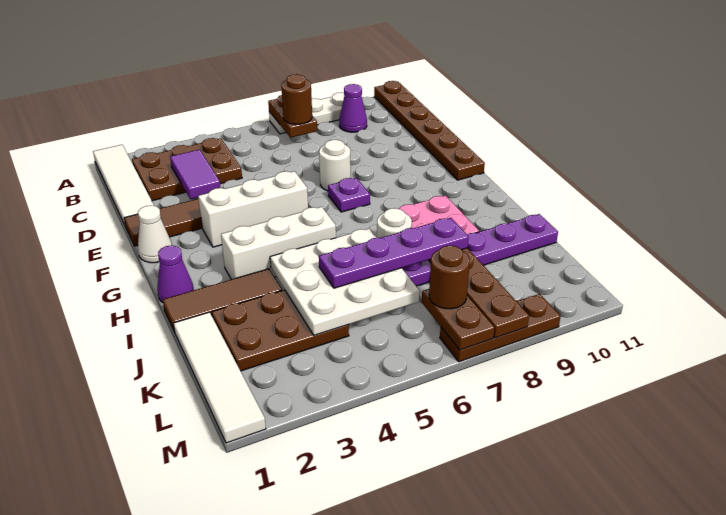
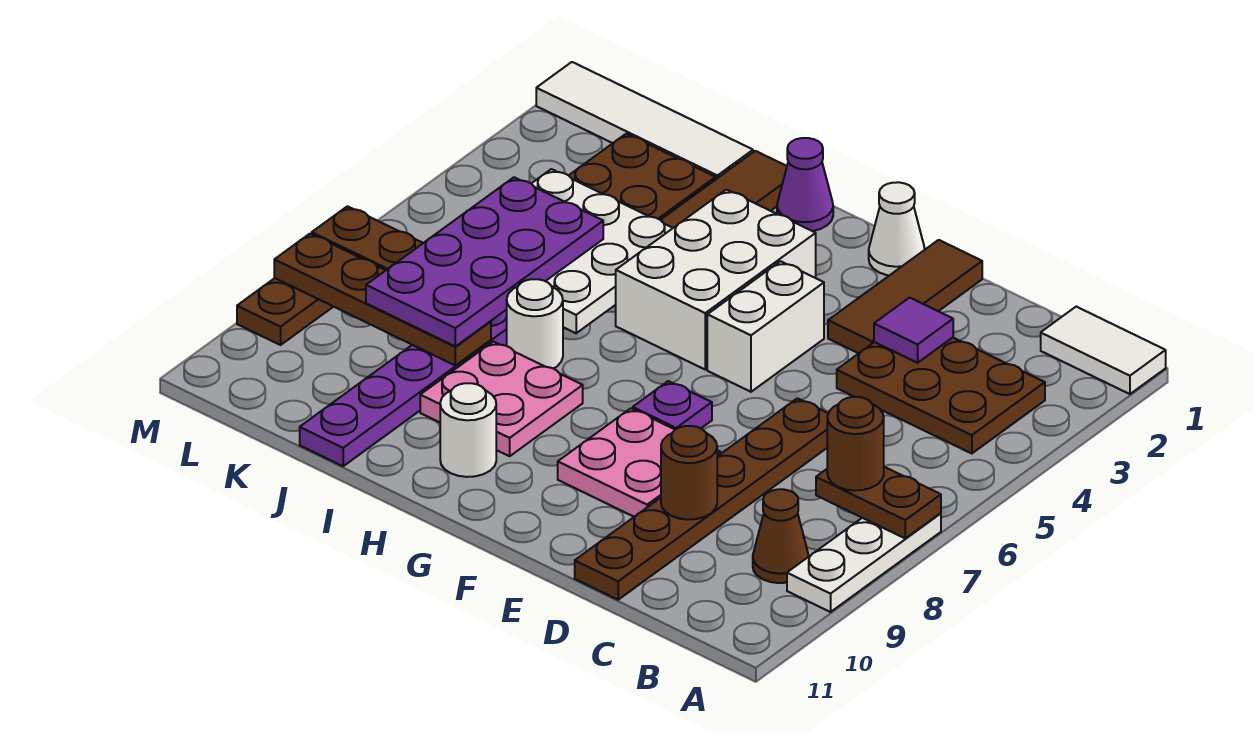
white 1x4 tile [93,145,154,227] -> white 1x2 tile [1041,307,1166,394]
brown 1x6 plate [374,81,485,180] -> brown 1x6 plate turned to [575,398,829,600]
brown 2x3 plate [132,138,242,201] -> brown 2x3 plate turned to [837,338,1045,454]
purple 1x1 cone [339,84,367,132] -> brown 1x1 cone [753,489,809,583]
purple 1x2 tile [170,150,220,199] -> purple 1x1 tile [874,298,953,363]
white 1x1 round brick [319,140,351,191] -> white 1x1 round brick moved to [440,383,496,477]
none -> pink 2x2 plate [558,408,720,517]
white 1x3 brick [198,171,308,247] -> white 1x2 brick [707,261,824,392]
white 1x3 brick [221,207,336,279] -> white 2x3 brick [616,190,816,369]
purple 1x4 plate [319,218,469,288] -> purple 2x4 plate [366,177,603,346]
brown 1x1 round brick [429,245,470,309] -> brown 1x1 round brick moved to [661,426,717,520]

